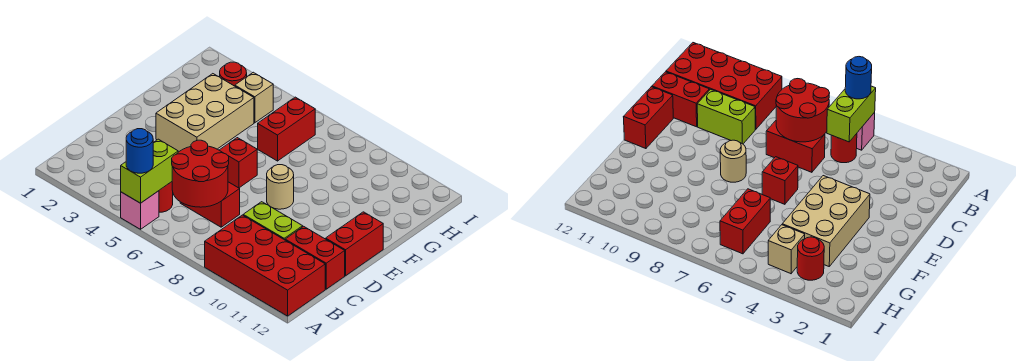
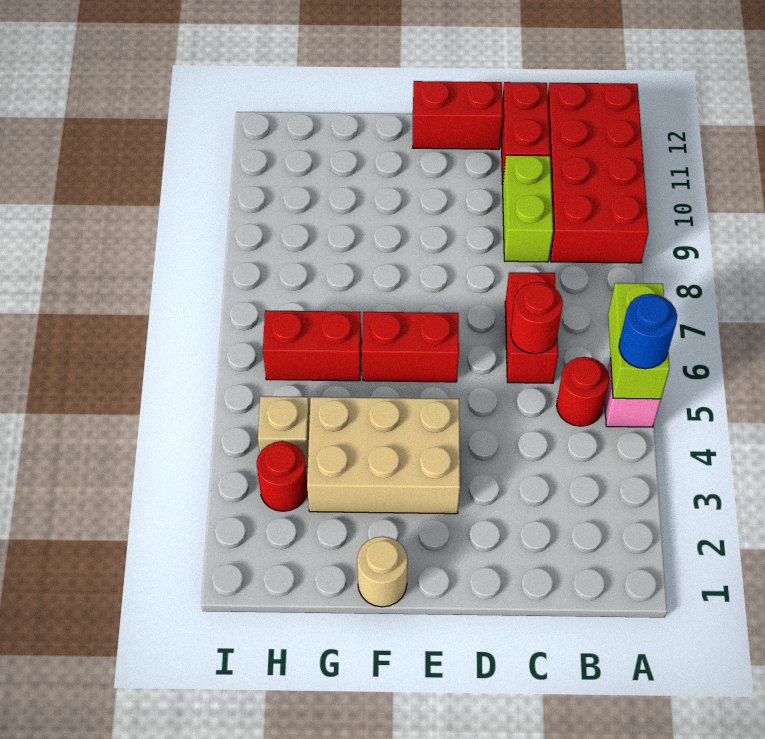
lime 1x2 brick [121,139,178,203] -> lime 1x2 brick turned to [608,283,670,399]
red 2x2 round brick [172,140,229,207] -> red 1x1 round brick [511,282,563,354]
red 1x1 brick [220,138,257,188] -> red 1x2 brick [362,312,459,382]
tan 1x1 round brick [267,165,294,209] -> tan 1x1 round brick moved to [357,536,408,607]

